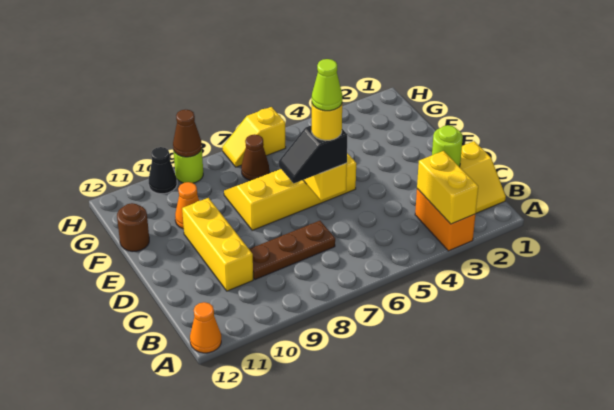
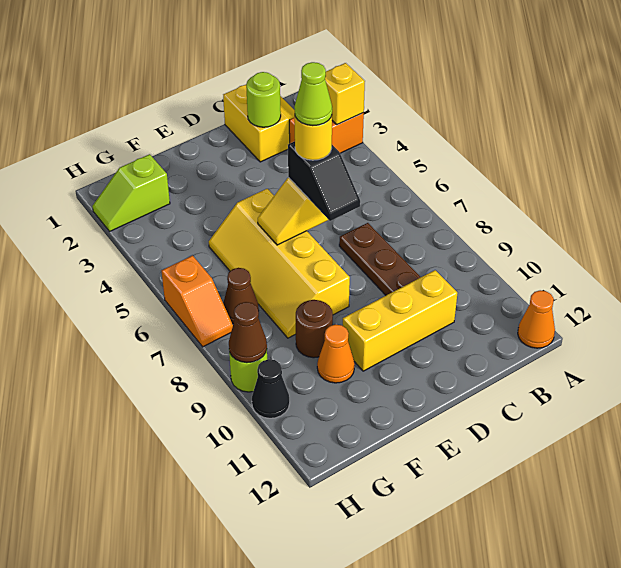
yellow 1x2 brick [417,151,478,224] -> yellow 1x1 brick [325,63,365,125]
brown 1x1 round brick [117,203,149,252] -> brown 1x1 round brick moved to [296,300,333,358]
none -> lime 1x2 slope [92,154,170,232]
yellow 1x2 slope [222,107,286,167] -> orange 1x2 slope [162,256,233,347]

